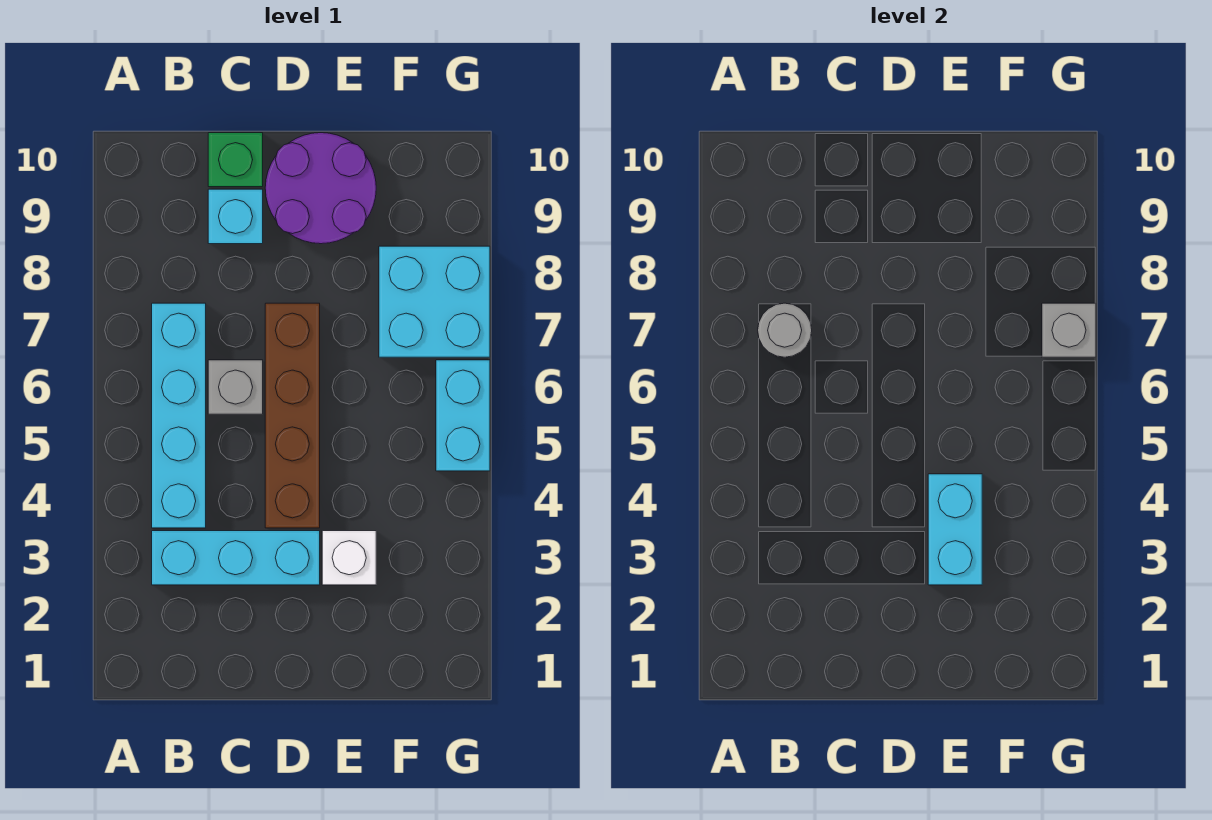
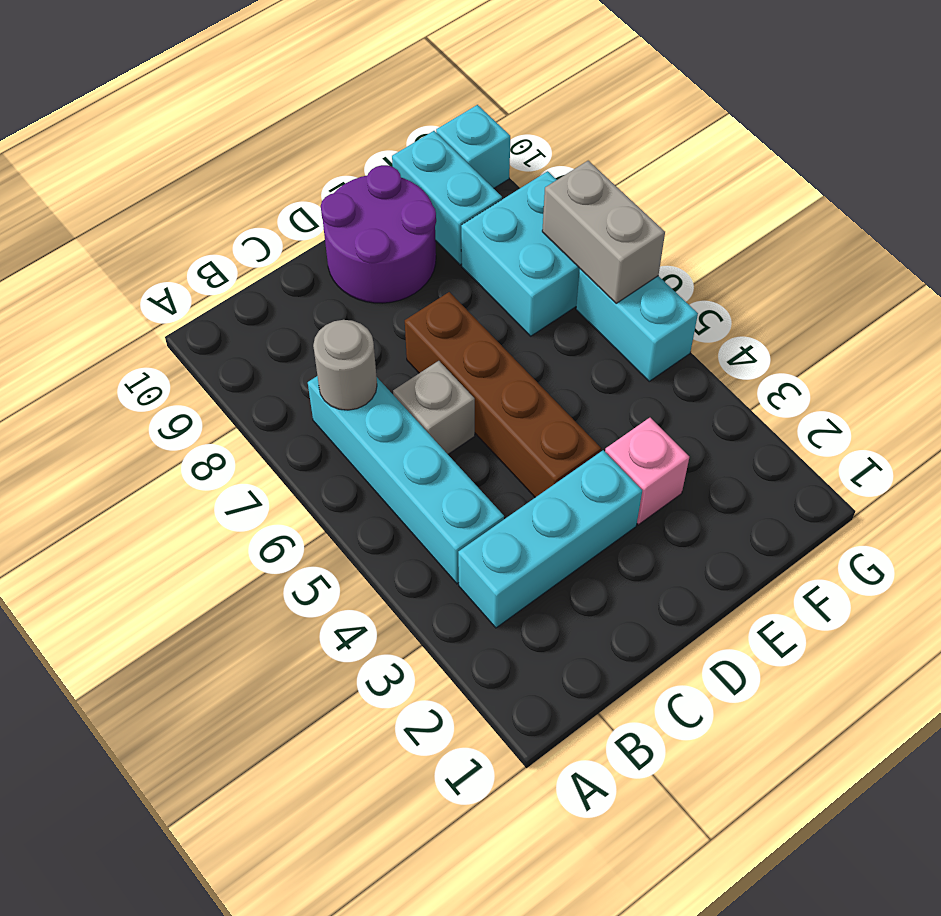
cyan 1x1 brick [208,189,263,244] -> cyan 1x1 brick moved to [436,105,510,188]
green 1x1 brick [208,133,263,187] -> none
white 1x1 brick [322,531,376,585] -> pink 1x1 brick [605,418,689,525]
cyan 1x2 brick [928,474,982,585] -> cyan 1x2 brick moved to [392,131,502,265]
grey 1x1 brick [1042,303,1096,357] -> grey 1x2 brick [542,161,665,303]

